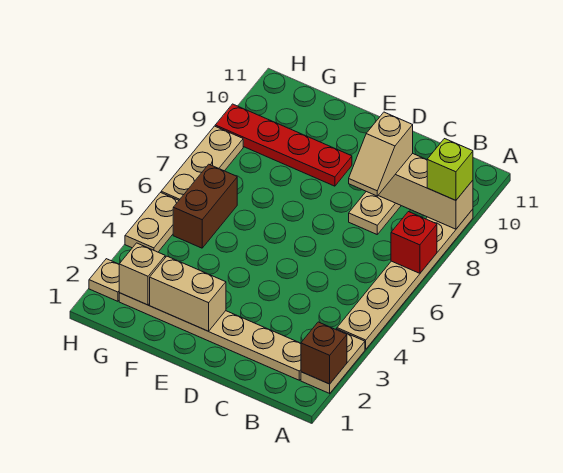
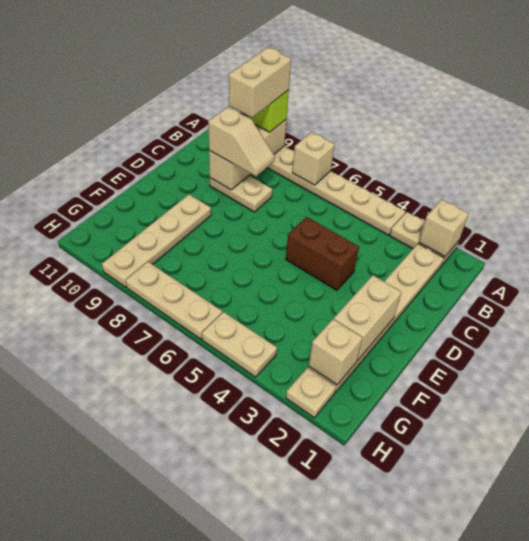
brown 1x1 brick [301,322,347,384] -> tan 1x1 brick [419,200,469,257]
red 1x1 brick [391,212,437,273] -> tan 1x1 brick [292,132,335,185]
none -> tan 1x2 brick [229,47,291,118]
red 1x4 plate [215,104,352,186] -> tan 1x4 plate [102,195,211,287]
brown 1x2 brick [173,164,237,248] -> brown 1x2 brick moved to [286,217,359,290]

